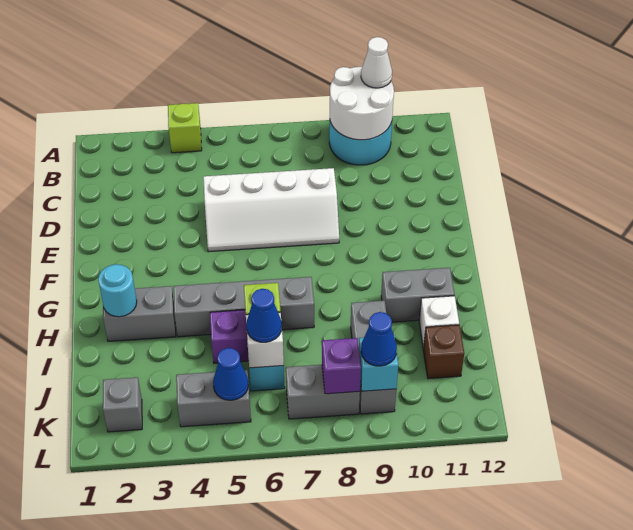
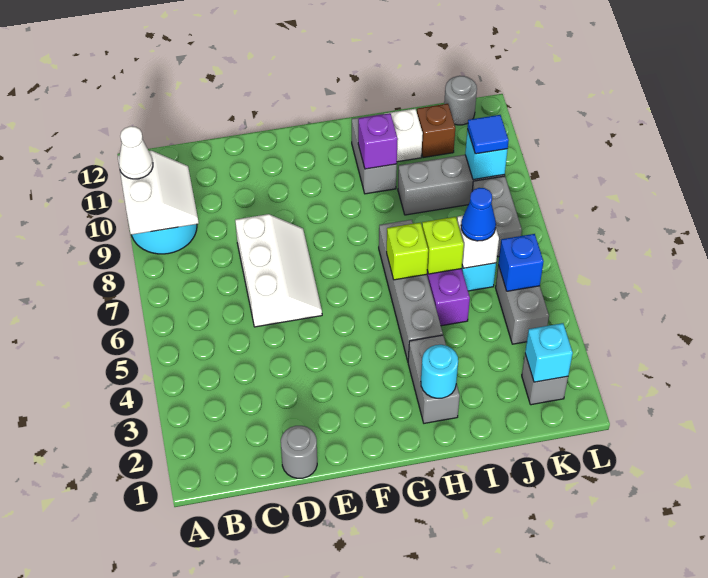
lime 1x1 brick [168,103,202,153] -> lime 1x1 brick moved to [387,223,428,280]
white 2x2 round brick [330,67,394,140] -> white 2x2 slope [118,151,199,235]
none -> grey 1x1 round brick [281,426,317,478]
white 2x4 slope [203,168,339,252] -> white 2x3 slope [235,214,322,327]
none -> cyan 1x1 brick [525,323,573,382]
blue 1x1 cone [213,348,248,400] -> blue 1x1 brick [498,234,544,291]
purple 1x1 brick [322,338,361,394] -> purple 1x1 brick moved to [358,113,398,169]
blue 1x1 cone [361,312,397,366] -> blue 1x1 tile [467,115,509,154]
none -> grey 1x1 round brick [444,76,477,125]

